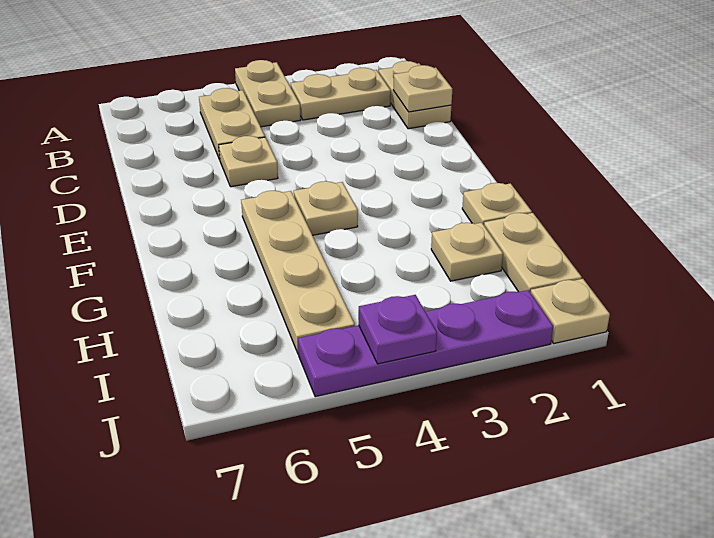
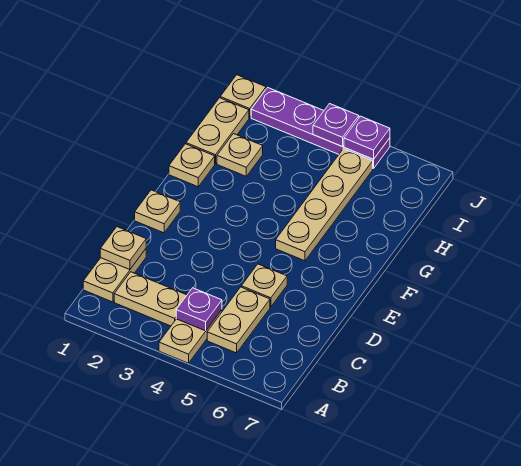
none -> purple 1x1 plate [176,288,222,331]
tan 1x1 plate [294,181,358,235] -> tan 1x1 plate moved to [135,190,180,233]
none -> purple 1x1 plate [344,116,390,159]

